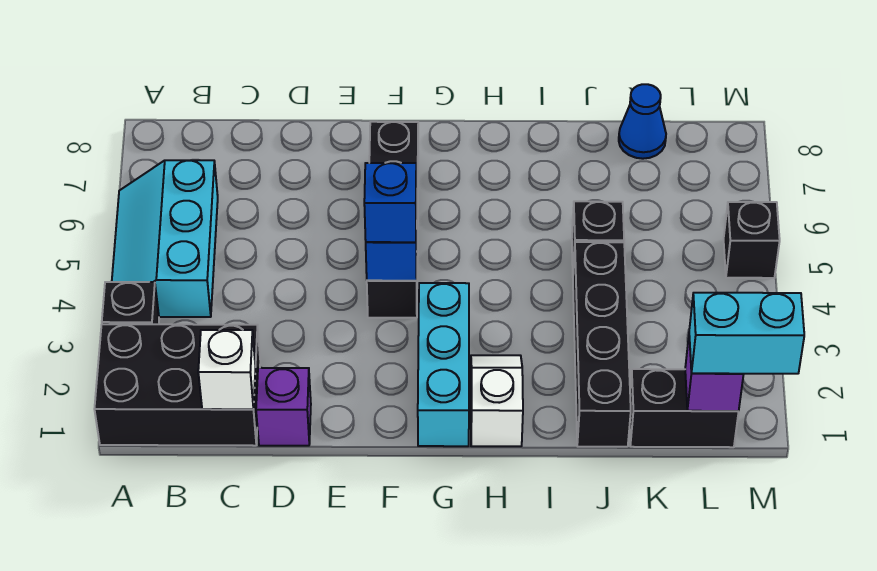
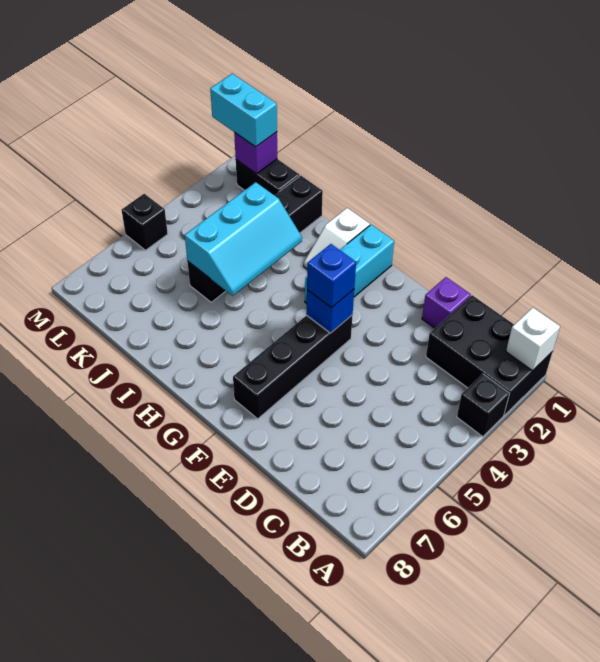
cyan 2x3 slope [112,160,218,317] -> cyan 2x3 slope moved to [185,182,302,296]
white 1x1 brick [198,330,255,409] -> white 1x1 brick moved to [506,308,560,371]
blue 1x1 cone [619,84,666,159] -> none

